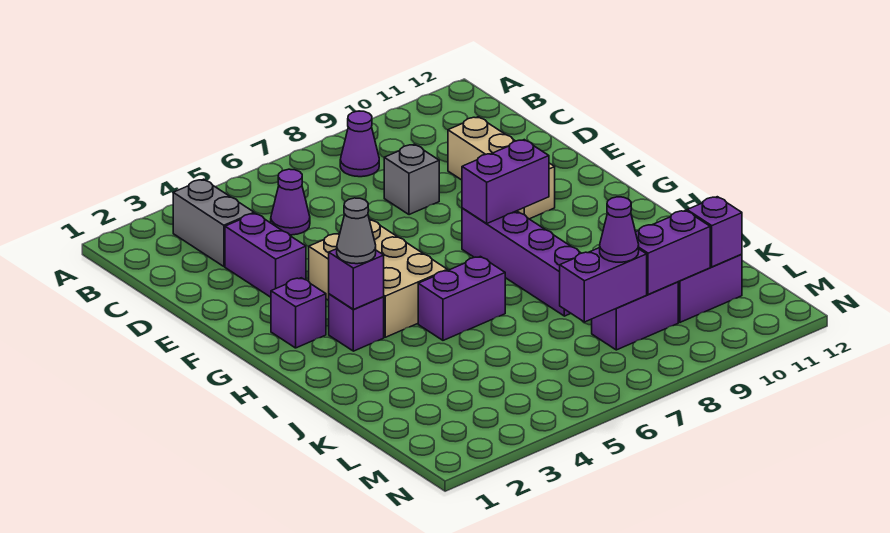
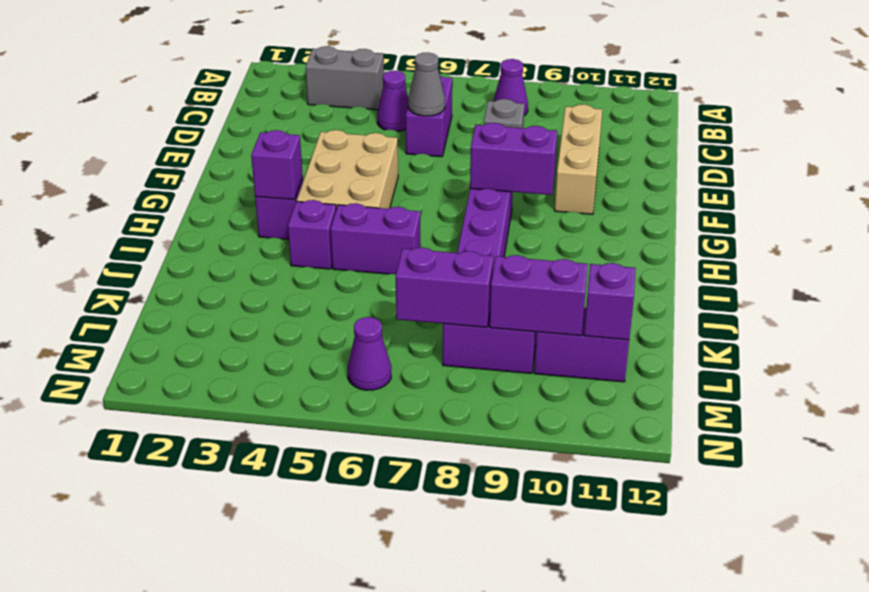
grey 1x2 brick [173,179,254,266] -> grey 1x2 brick turned to [306,46,384,110]
purple 1x2 brick [225,213,306,297] -> purple 1x2 brick moved to [406,75,452,157]
purple 1x1 brick [271,278,326,348] -> purple 1x1 brick moved to [288,200,336,269]
grey 1x1 cone [337,198,376,264] -> grey 1x1 cone moved to [408,53,445,116]
purple 1x1 cone [600,197,639,262] -> purple 1x1 cone moved to [348,317,391,390]

